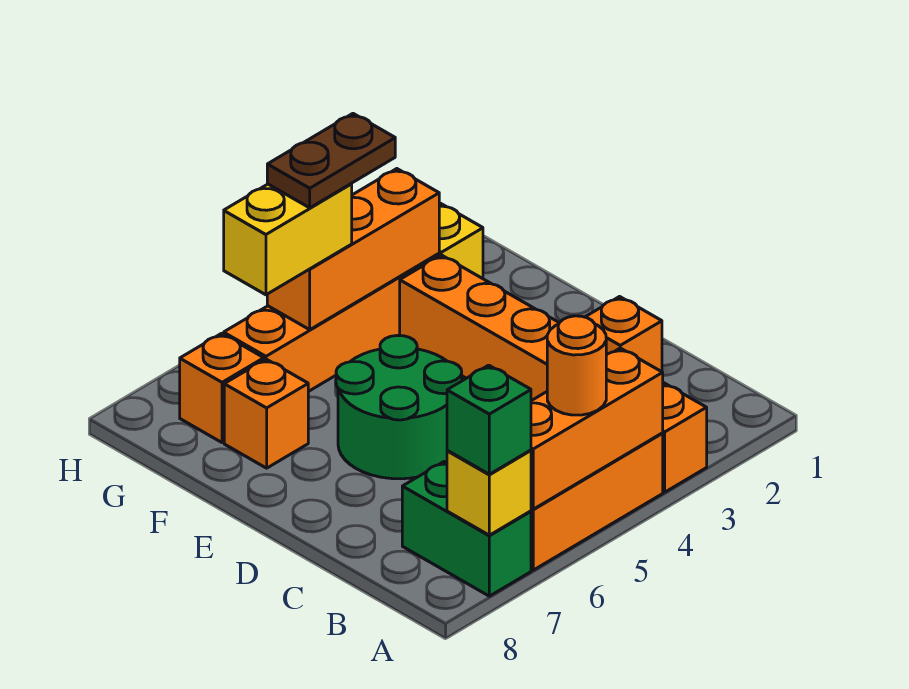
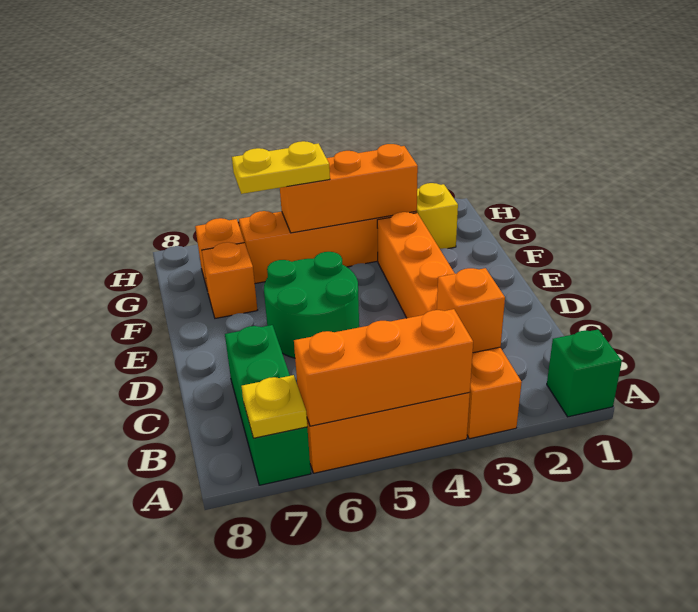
orange 1x1 round brick [547,316,606,415] -> none
green 1x2 brick [402,462,531,596] -> green 1x3 brick [225,325,311,485]
yellow 1x1 brick [447,450,531,535] -> yellow 1x1 plate [241,375,307,438]
green 1x1 brick [447,365,531,474] -> green 1x1 brick moved to [547,330,622,417]
brown 1x2 plate [267,114,395,208] -> none
yellow 1x2 brick [224,184,352,295] -> yellow 1x2 plate [232,141,330,194]

